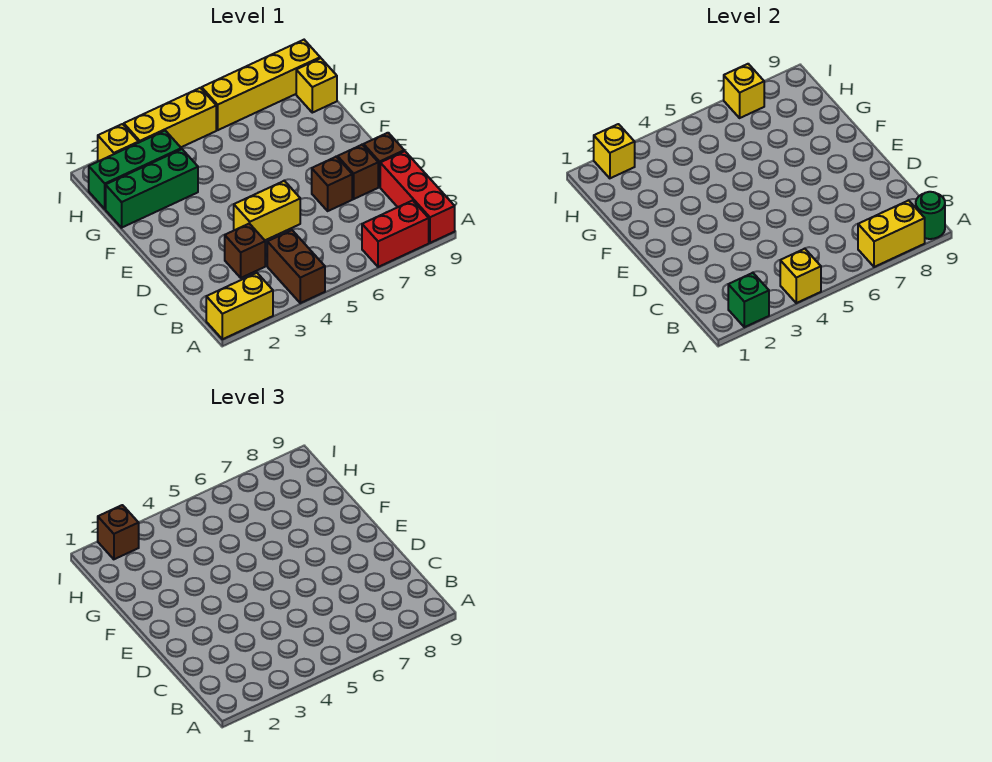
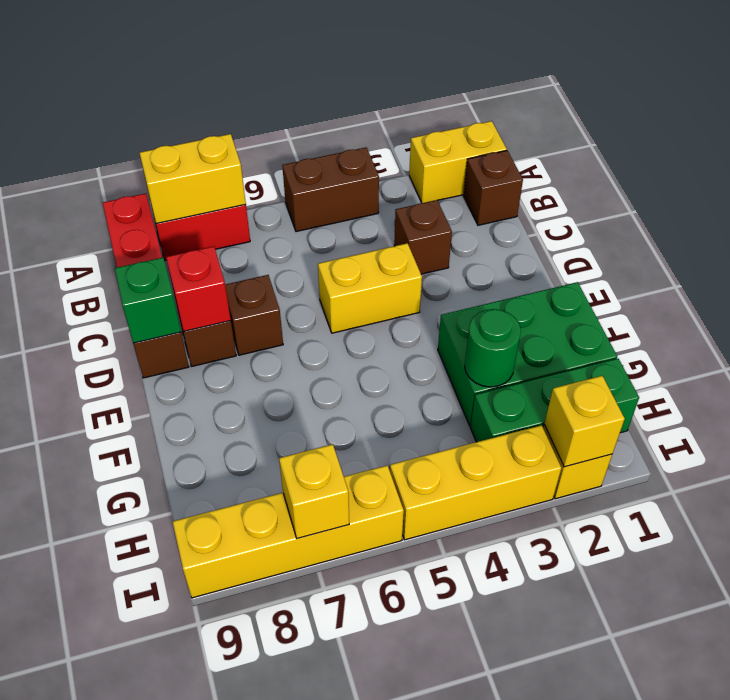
green 1x1 brick [728,273,769,327] -> green 1x1 brick moved to [115,257,181,343]
brown 1x2 brick [267,230,325,303] -> brown 1x2 brick turned to [282,147,379,232]
yellow 1x1 brick [780,249,821,303] -> none
green 1x1 round brick [916,192,945,239] -> green 1x1 round brick moved to [464,309,521,387]
none -> red 1x1 brick [166,246,231,331]
green 1x3 brick [106,149,198,228] -> green 2x3 brick [438,282,617,426]
yellow 1x1 brick [296,58,337,113] -> none
brown 1x1 brick [98,505,139,559] -> brown 1x1 brick moved to [464,151,523,225]

